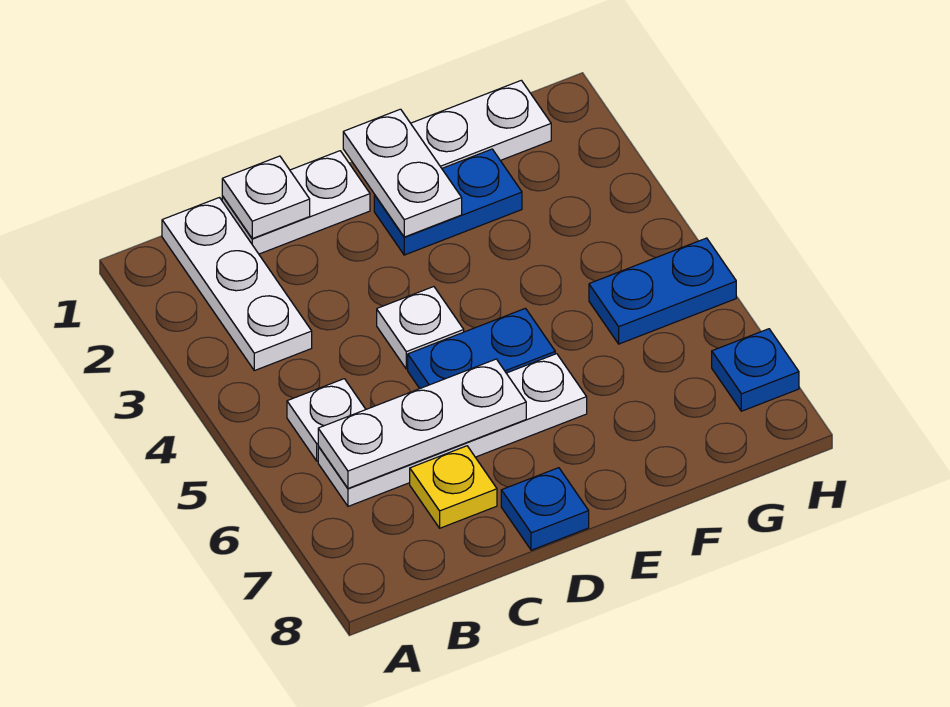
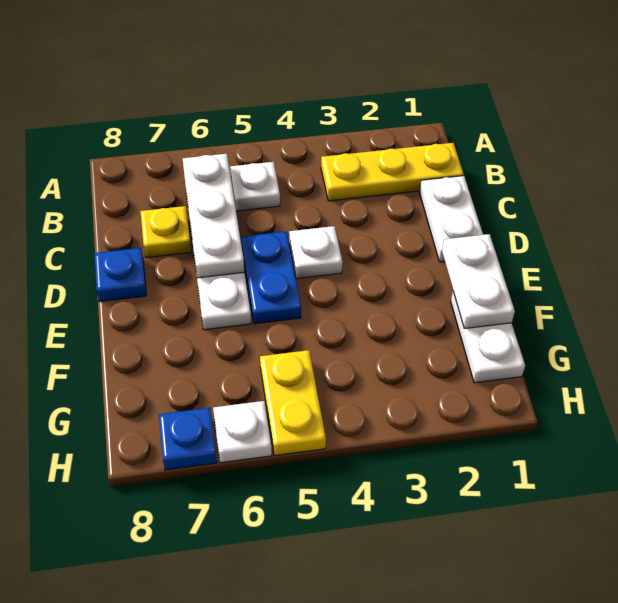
white 1x3 plate [162,198,312,371] -> yellow 1x3 plate [321,143,464,201]
white 1x1 plate [222,156,310,239] -> white 1x1 plate moved to [213,401,272,463]
white 1x2 plate [343,109,462,237] -> white 1x2 plate turned to [442,234,515,329]
blue 1x2 plate [374,149,522,255] -> none
blue 1x2 plate [589,238,736,344] -> yellow 1x2 plate [260,350,326,456]

